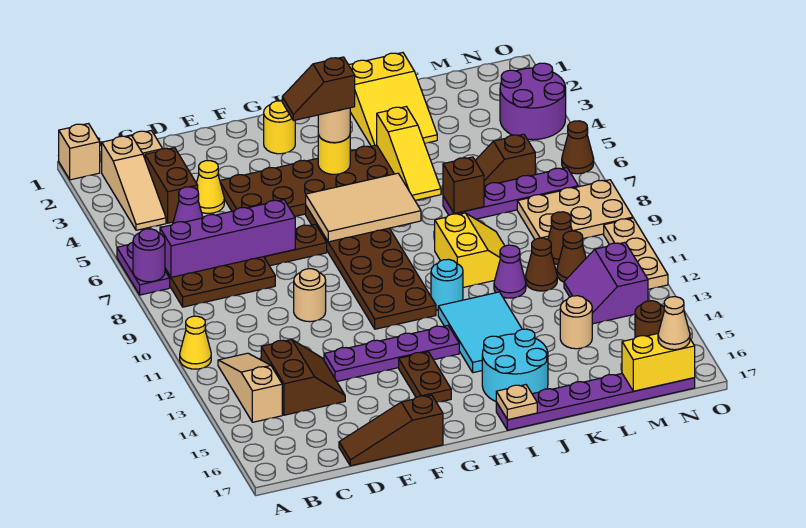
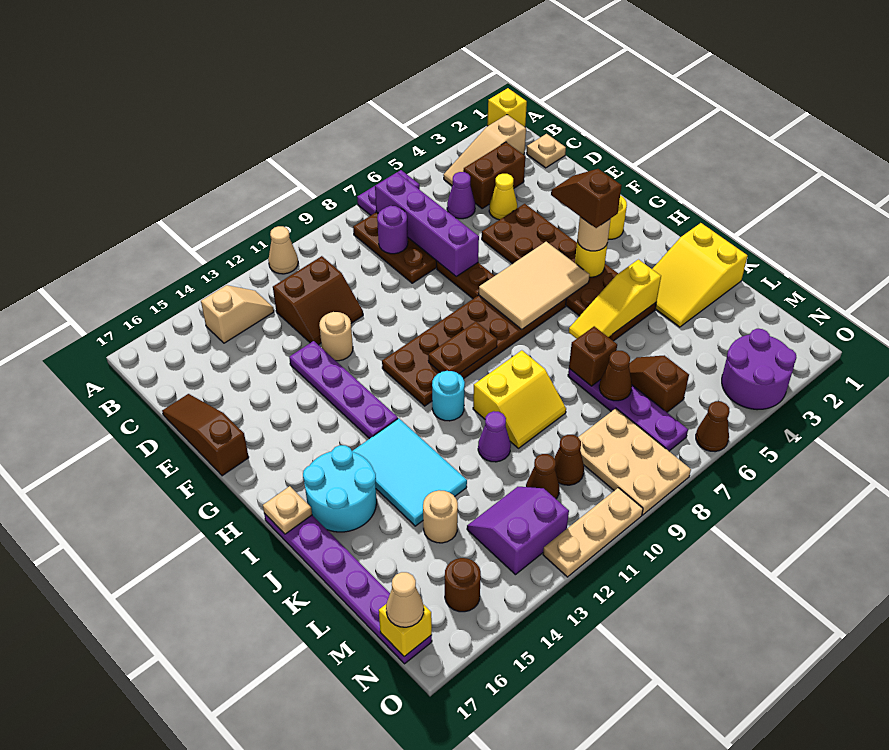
tan 1x1 brick [59,124,100,180] -> yellow 1x1 brick [487,88,527,127]
purple 1x1 round brick [133,229,165,282] -> purple 1x1 round brick moved to [377,206,408,254]
yellow 1x1 cone [180,316,211,369] -> tan 1x1 cone [268,226,298,274]
tan 1x3 slope [218,353,282,422] -> tan 1x2 slope [201,285,274,343]
brown 2x2 slope [261,340,345,415] -> brown 2x2 slope moved to [273,256,363,345]
tan 1x1 round brick [294,269,326,322] -> tan 1x1 round brick moved to [319,312,353,361]
tan 2x3 tile [306,173,421,242] -> tan 2x3 tile turned to [479,242,589,329]
brown 1x2 plate [399,352,451,403] -> brown 1x2 plate moved to [428,322,497,374]
cyan 2x3 tile [438,292,522,373] -> cyan 2x3 tile turned to [352,418,467,526]
brown 1x1 cone [525,238,557,291] -> brown 1x1 cone moved to [599,351,632,401]
yellow 1x2 brick [622,334,695,391] -> yellow 1x1 brick [379,604,432,657]

